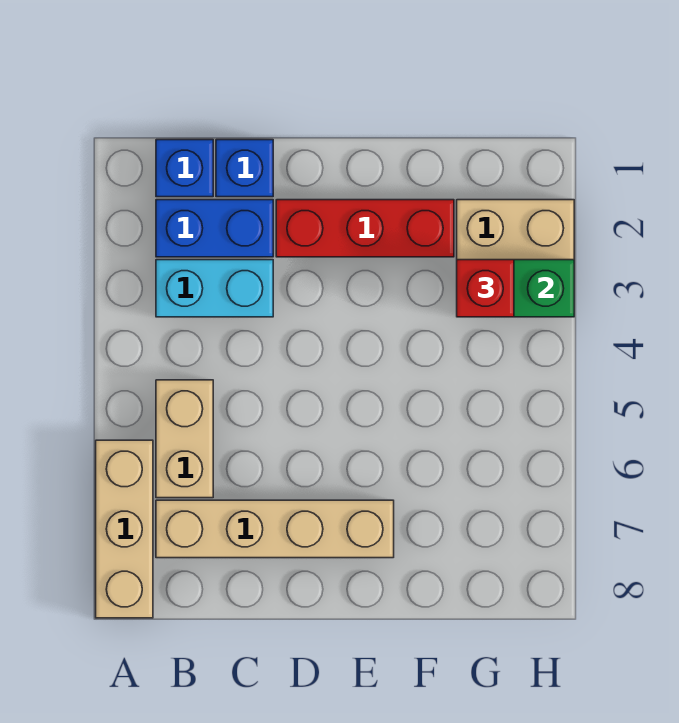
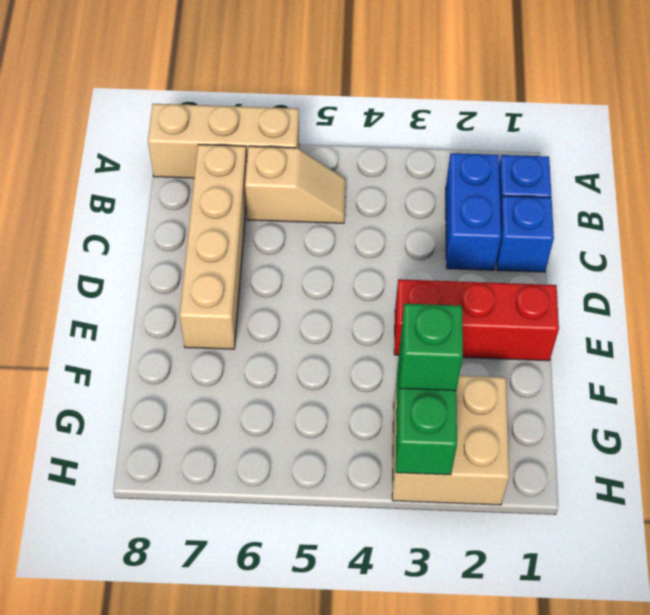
cyan 1x2 brick [156,260,273,317] -> none
tan 1x2 brick [156,380,213,498] -> tan 1x2 slope [245,146,346,223]
red 1x3 brick [276,200,454,257] -> red 1x3 brick turned to [394,279,559,361]
red 1x1 brick [457,260,514,317] -> green 1x1 brick [400,304,463,391]

